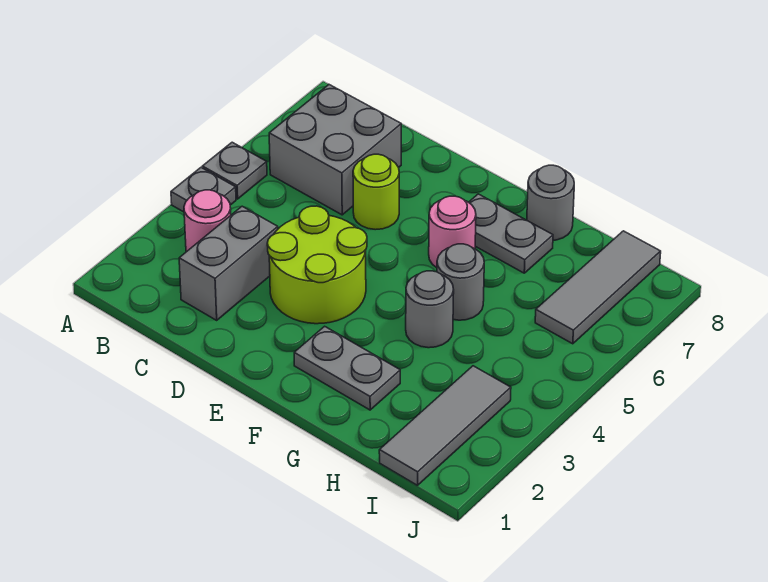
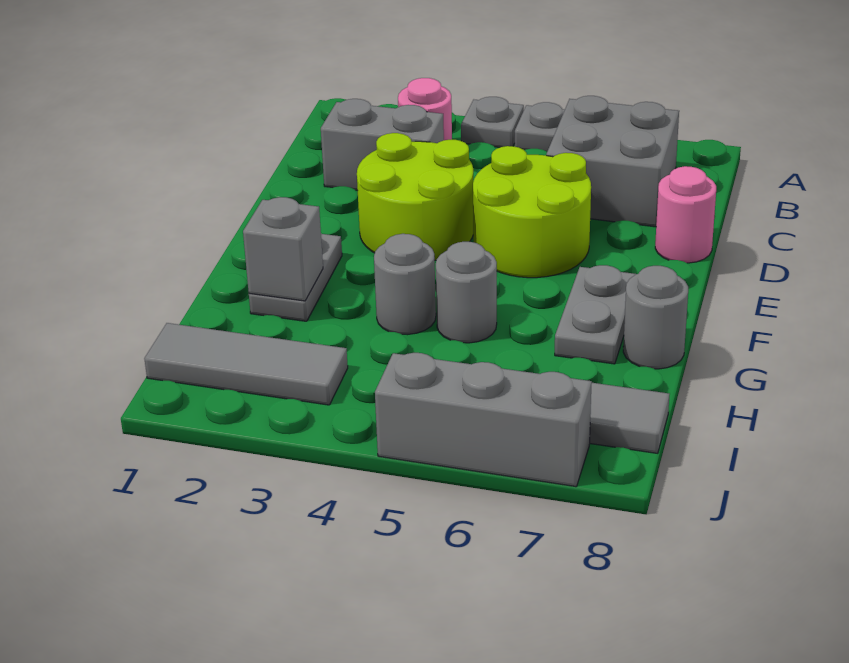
lime 1x1 round brick [353,154,399,230] -> lime 2x2 round brick [473,146,591,278]
pink 1x1 round brick [429,196,476,268] -> pink 1x1 round brick moved to [655,166,716,263]
none -> grey 1x1 brick [243,197,323,301]
none -> grey 1x3 brick [375,353,592,487]

